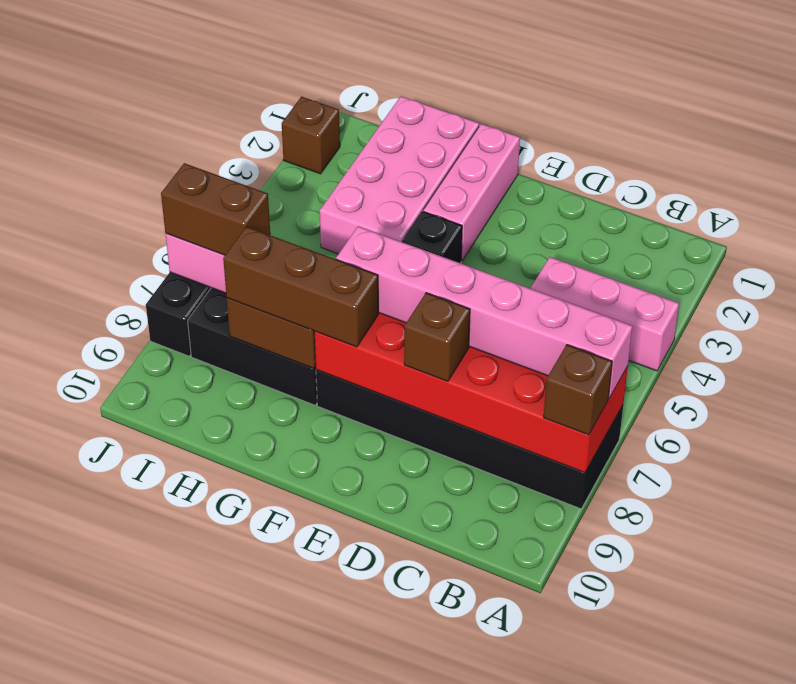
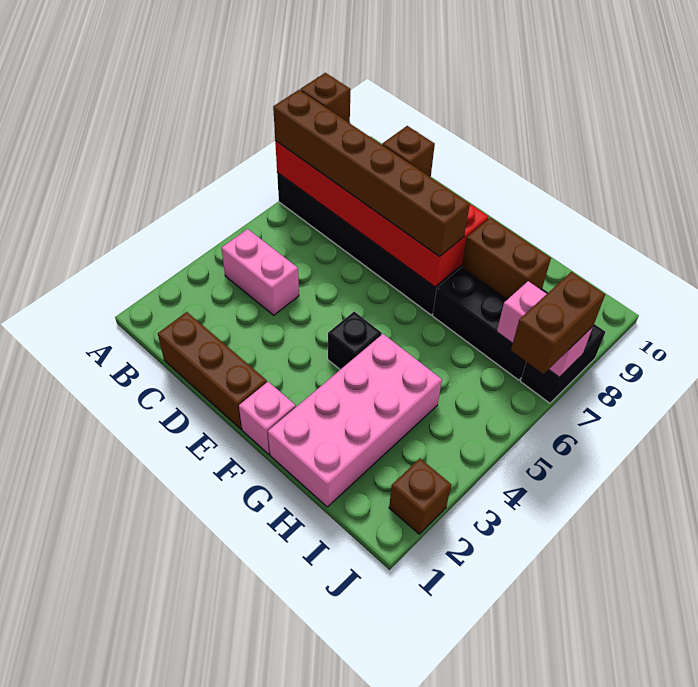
pink 1x3 brick [531,257,679,371] -> pink 1x2 brick [221,229,299,315]
pink 1x6 brick [336,226,632,399] -> brown 1x6 brick [273,90,470,257]
pink 1x3 brick [423,124,520,261] -> pink 1x1 brick [239,382,296,454]
brown 1x3 brick [223,227,378,347] -> brown 1x3 brick moved to [158,312,267,429]
brown 1x2 brick [161,163,270,255] -> brown 1x2 brick turned to [511,272,605,374]

